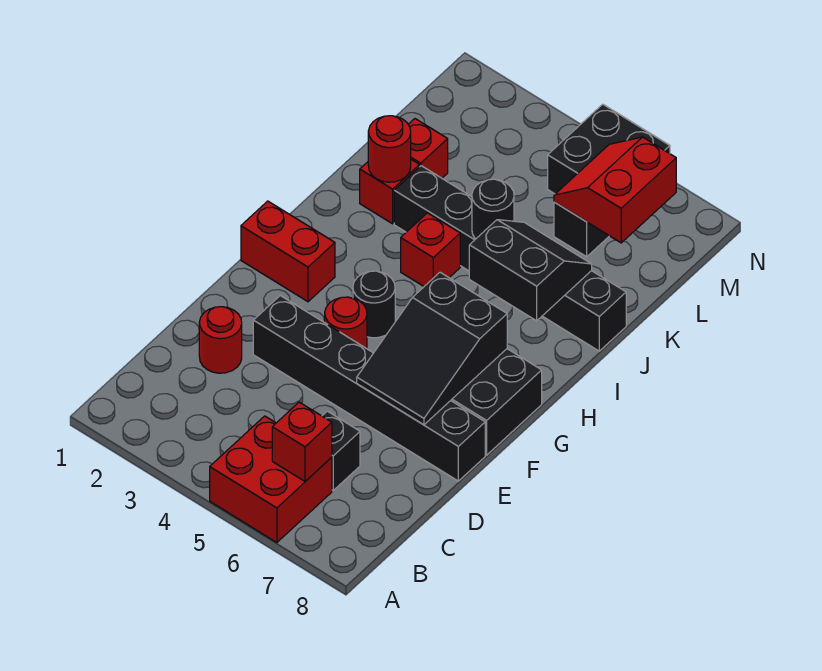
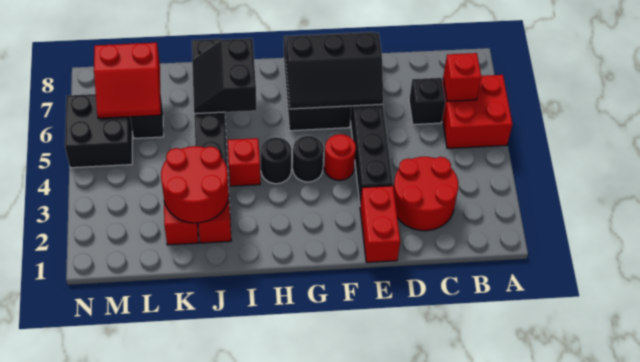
red 1x1 round brick [199,307,242,373] -> red 2x2 round brick [394,157,458,231]
black 2x3 slope [357,272,507,425] -> black 2x3 slope turned to [286,33,383,109]
red 1x2 brick [241,201,335,302] -> red 1x2 brick moved to [360,186,400,262]
red 1x1 round brick [368,116,411,182] -> red 2x2 round brick [161,146,229,223]
black 1x1 round brick [472,179,514,239] -> black 1x1 round brick moved to [261,137,291,184]

